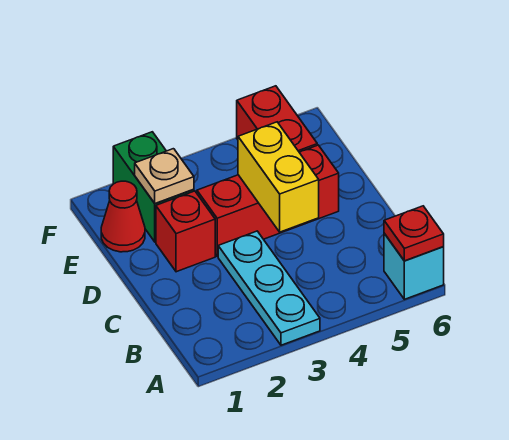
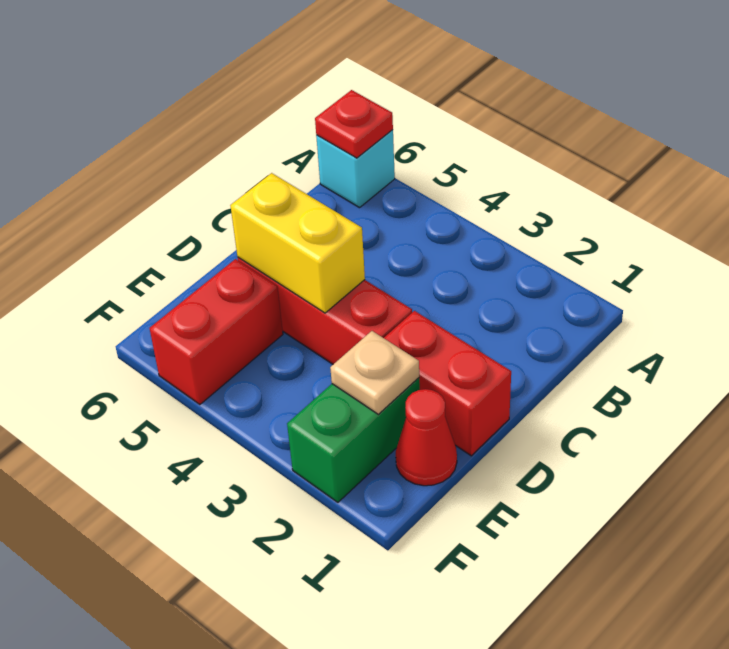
cyan 1x3 plate [218,231,320,345] -> none
yellow 1x2 brick [238,122,319,232] -> yellow 1x2 brick turned to [230,173,365,313]
red 1x1 brick [156,191,215,272] -> red 1x2 brick [384,311,511,456]

